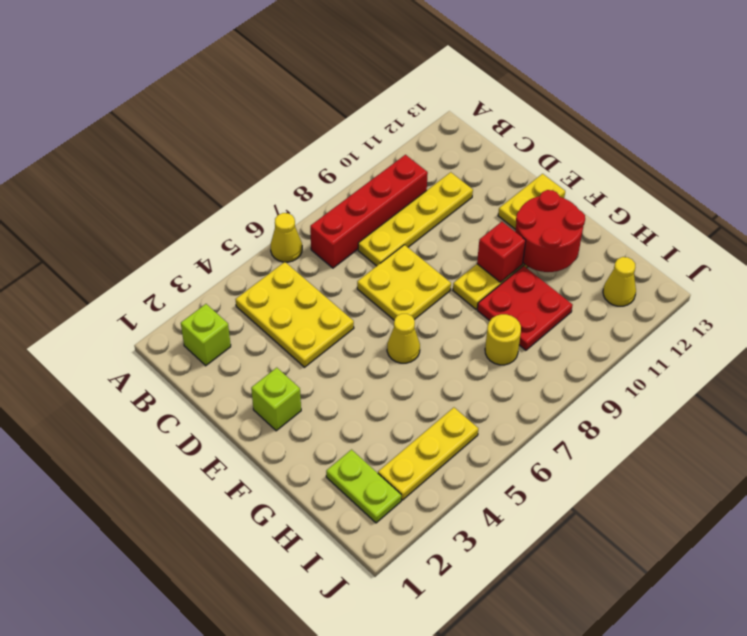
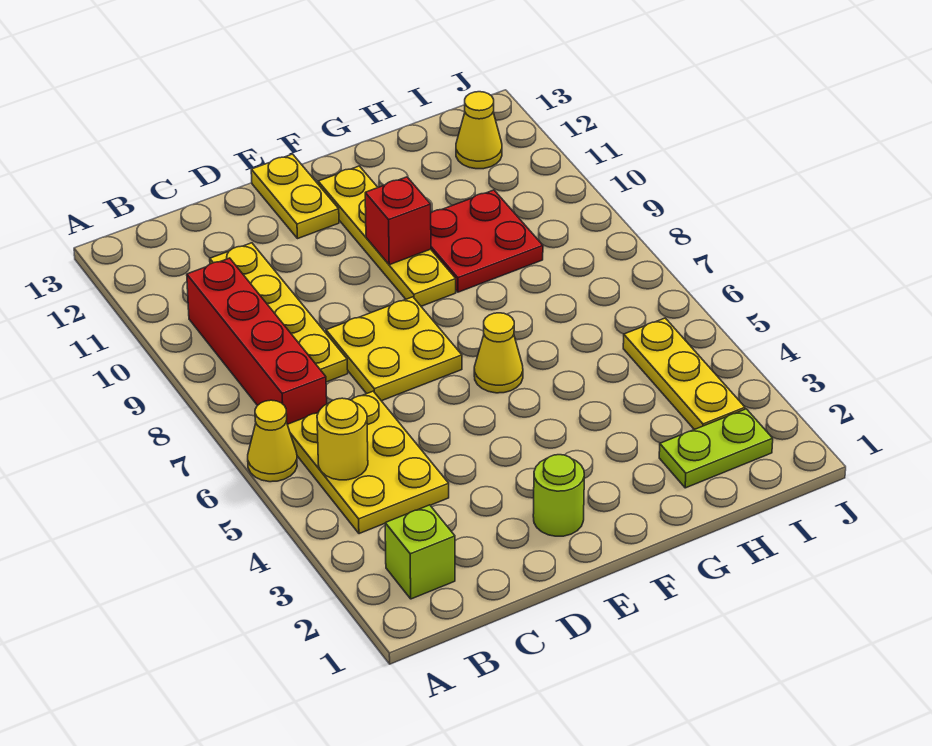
yellow 2x3 plate [235,262,354,367] -> yellow 2x3 plate turned to [287,391,449,534]
lime 1x1 brick [251,368,301,431] -> lime 1x1 round brick [533,455,584,536]
red 2x2 round brick [515,190,585,272] -> none
yellow 1x1 round brick [485,314,521,365] -> yellow 1x1 round brick moved to [317,398,368,480]

